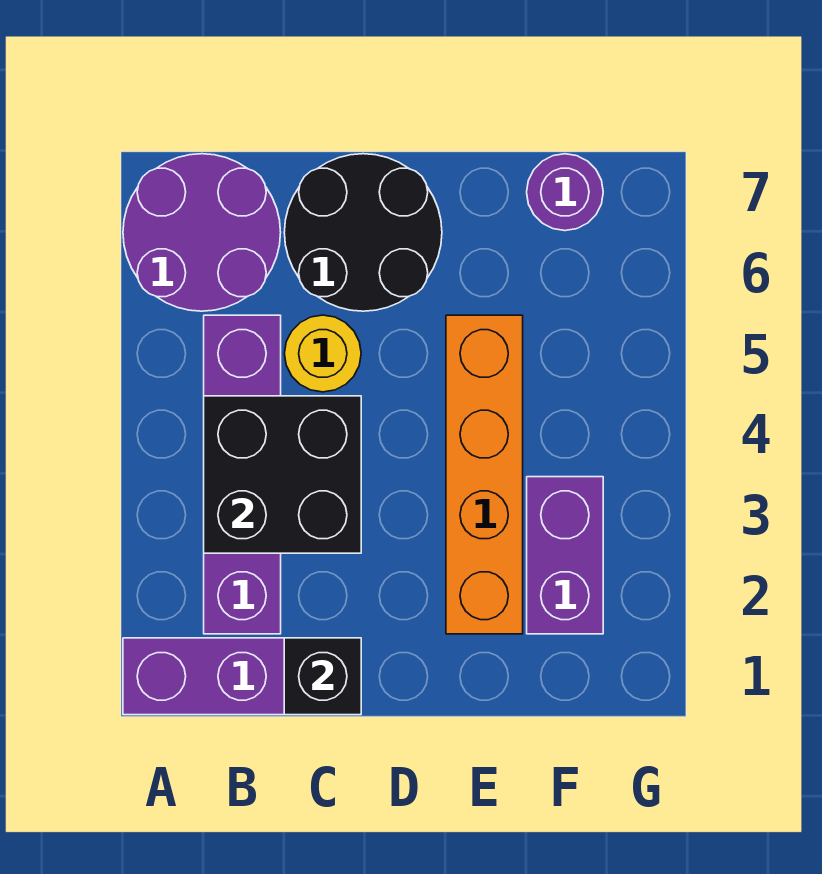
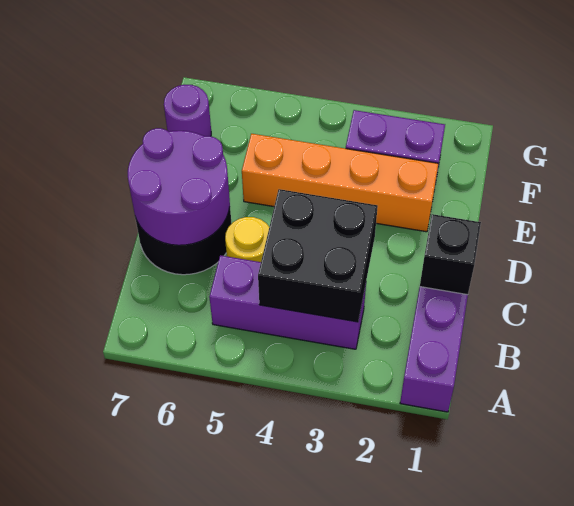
purple 2x2 round brick [123,154,281,311] -> purple 2x2 round brick moved to [128,128,230,245]
purple 1x4 brick [204,315,281,634] -> purple 1x3 brick [209,255,366,349]

